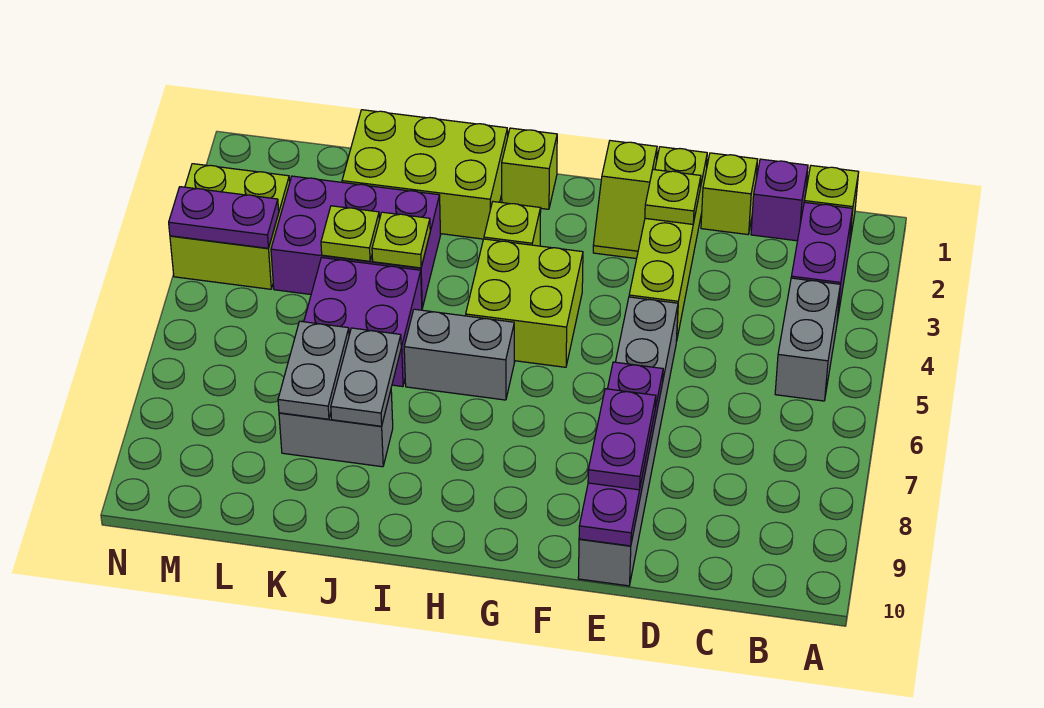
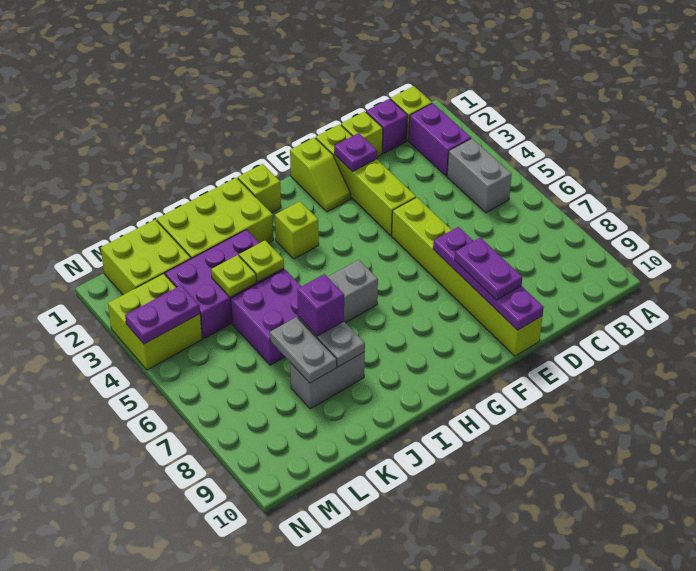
lime 1x1 plate [645,170,701,224] -> purple 1x1 plate [334,133,377,172]
grey 1x6 brick [578,297,678,586] -> lime 1x6 brick [392,197,543,356]
lime 2x2 brick [466,239,583,367] -> lime 2x2 brick moved to [101,220,191,295]
none -> purple 1x1 brick [297,274,344,336]

